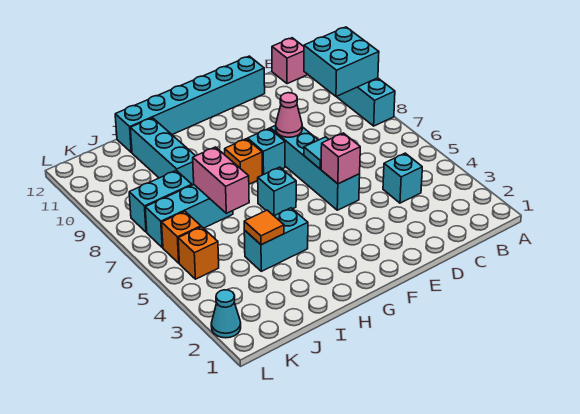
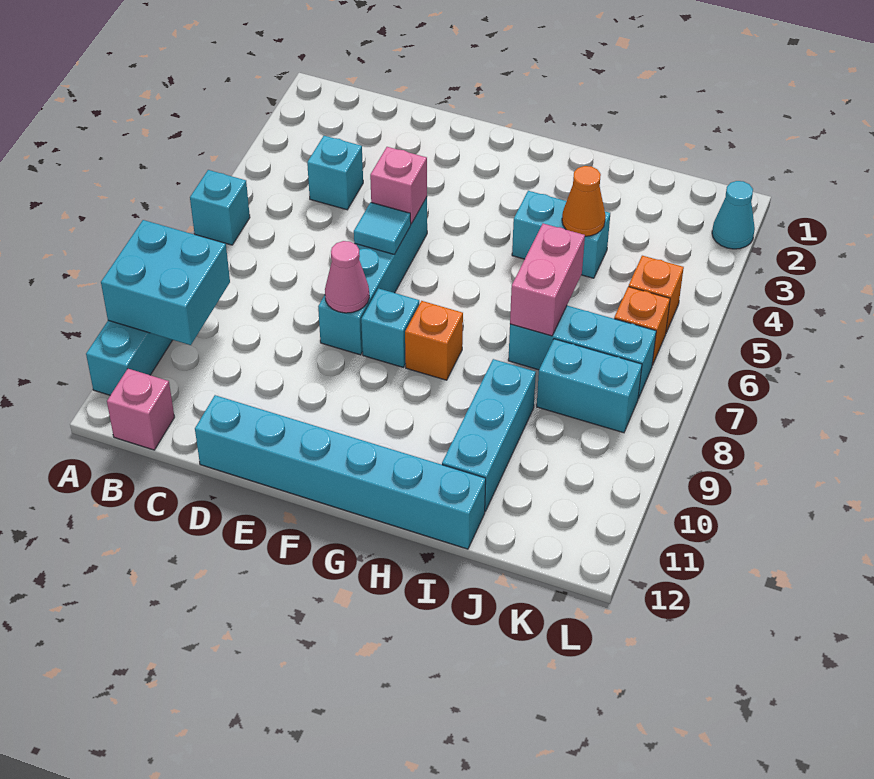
cyan 1x1 brick [258,167,296,216] -> cyan 1x1 brick moved to [190,170,250,245]
orange 1x1 tile [244,210,284,245] -> orange 1x1 cone [562,166,606,236]

